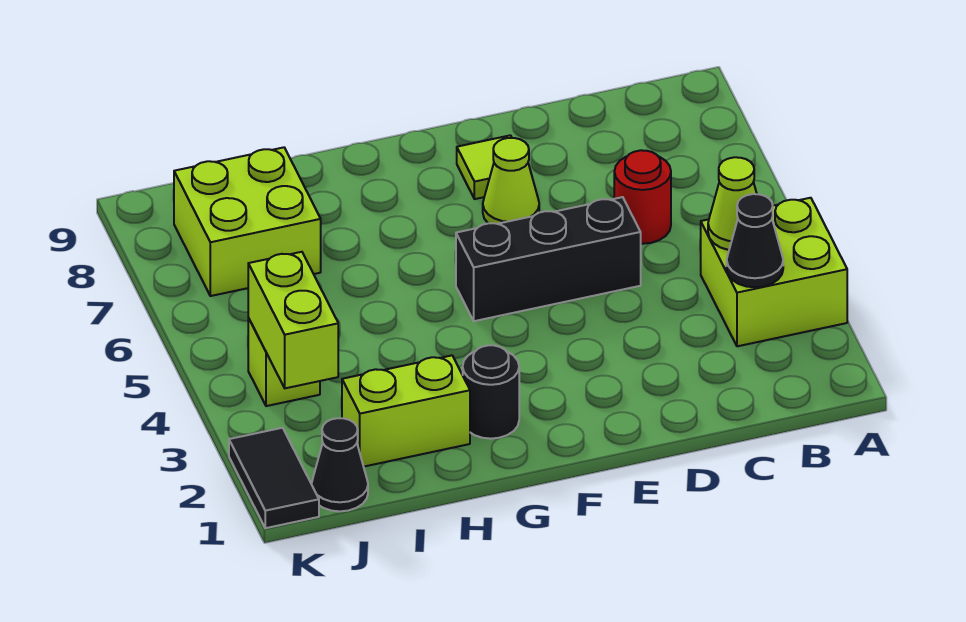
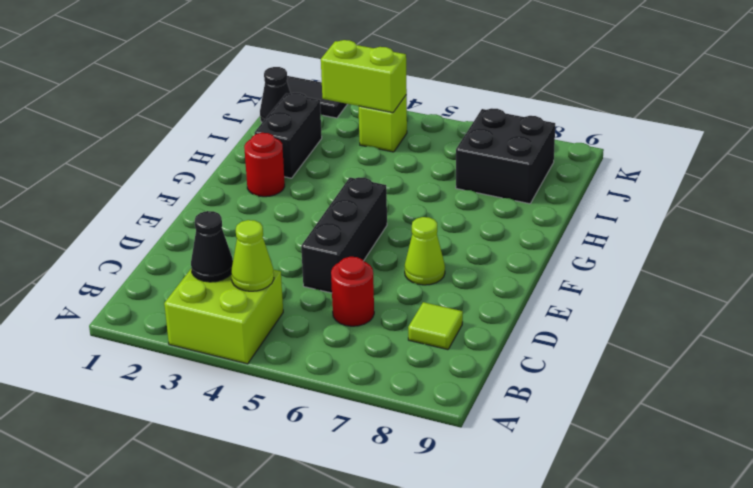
lime 1x1 tile [457,135,512,199] -> lime 1x1 tile moved to [408,302,463,350]
black 1x1 round brick [463,345,519,439] -> red 1x1 round brick [244,133,285,197]
lime 1x2 brick [342,355,470,467] -> black 1x2 brick [255,93,322,178]
lime 2x2 brick [174,147,321,296] -> black 2x2 brick [456,108,555,204]

